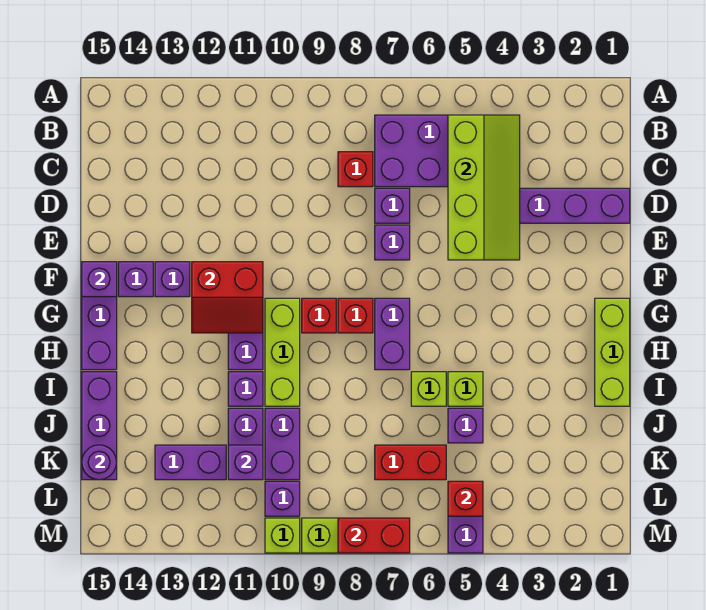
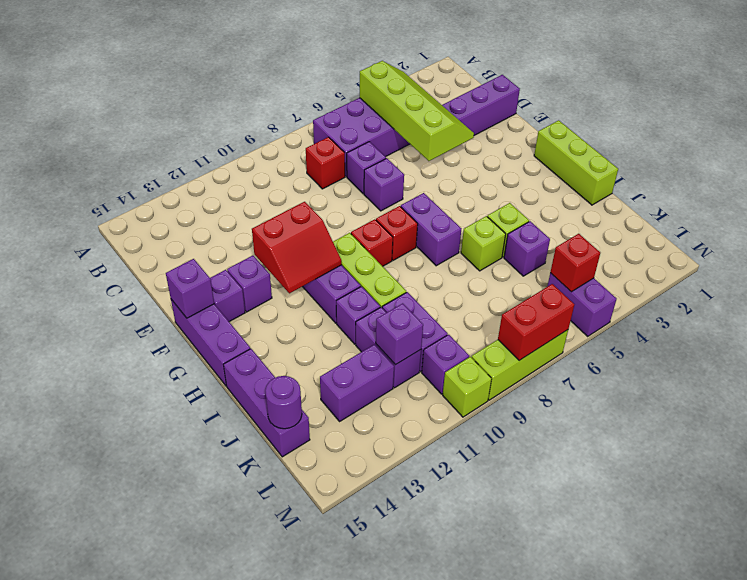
red 1x2 brick [375,445,446,480] -> none

